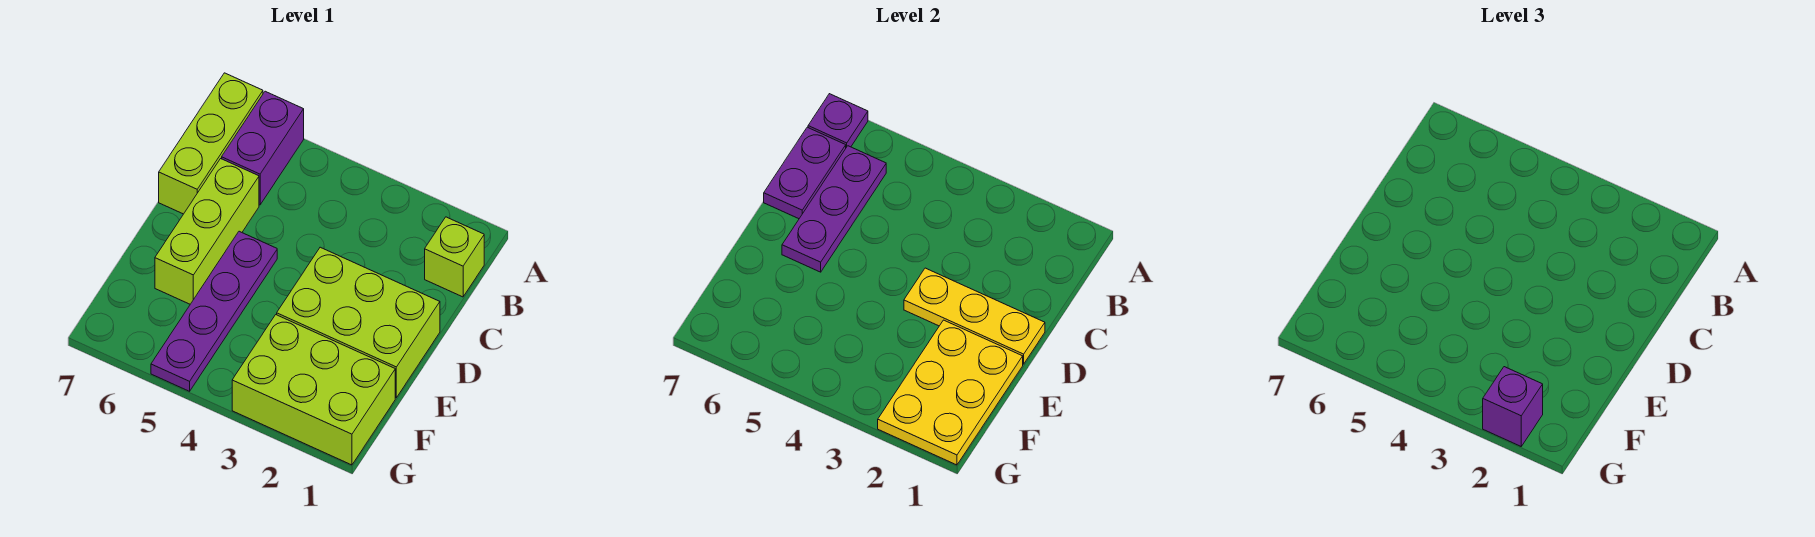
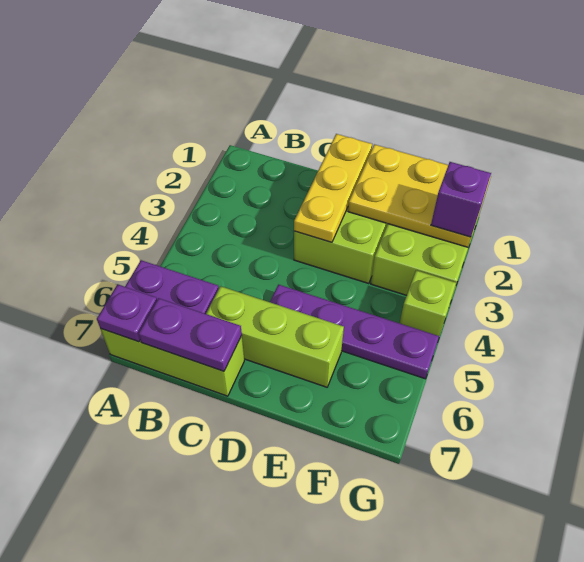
lime 1x1 brick [425,217,484,297] -> lime 1x1 brick moved to [400,270,456,336]
purple 1x3 plate [782,146,886,272] -> none

